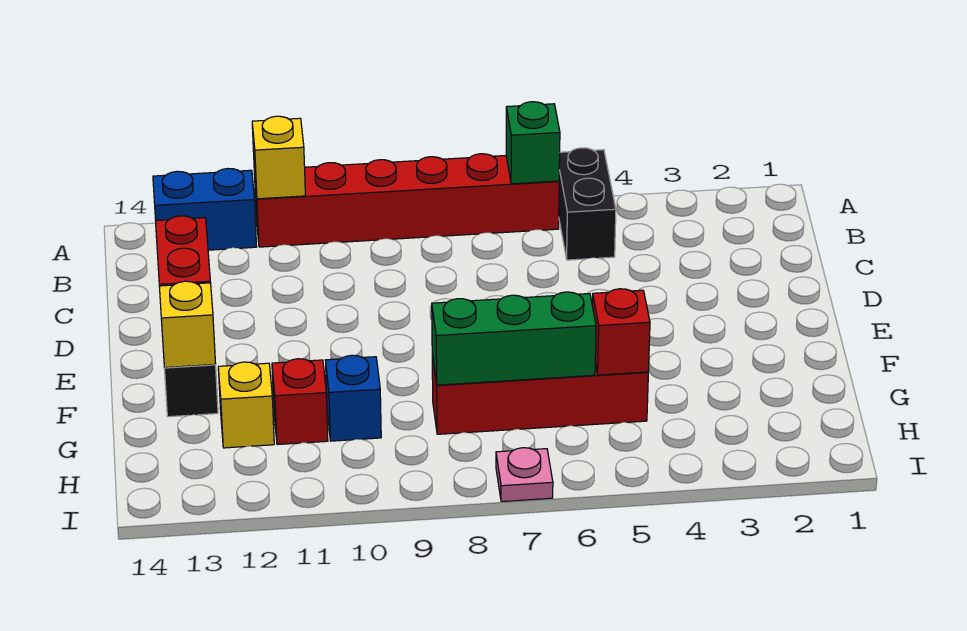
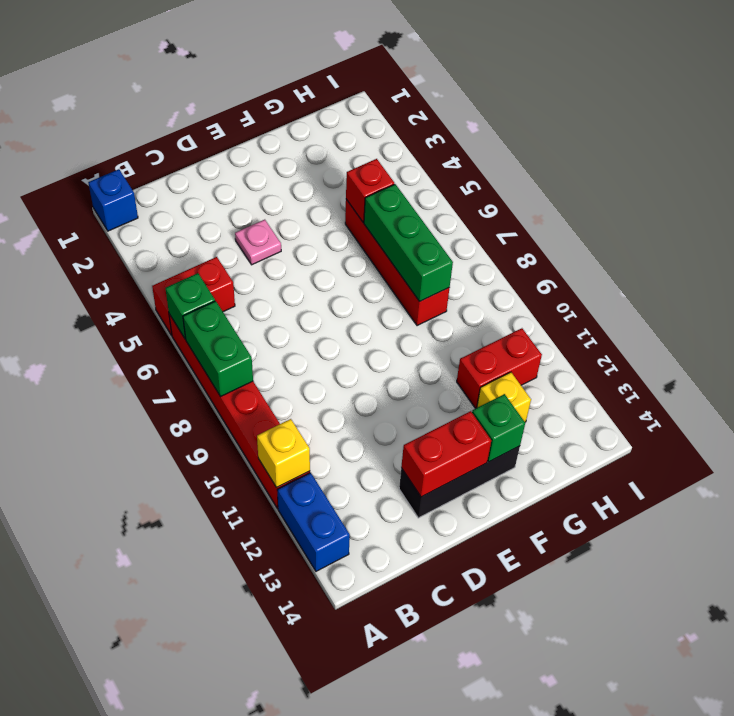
black 1x2 brick [559,148,616,260] -> red 1x2 brick [152,257,235,335]
none -> green 1x2 brick [183,301,253,397]
yellow 1x1 brick [159,281,216,368] -> green 1x1 brick [472,394,525,462]
blue 1x1 brick [326,355,381,441] -> blue 1x1 brick moved to [88,169,138,231]
red 1x1 brick [272,359,328,445] -> red 1x2 brick [457,328,542,408]
pink 1x1 plate [496,448,553,502] -> pink 1x1 plate moved to [235,220,281,265]

